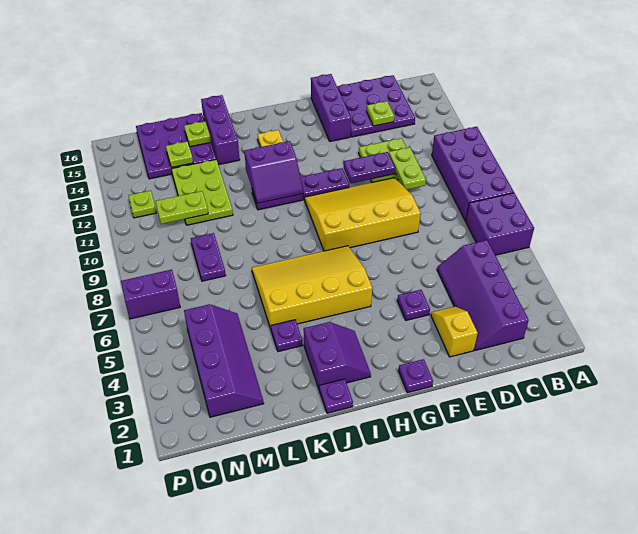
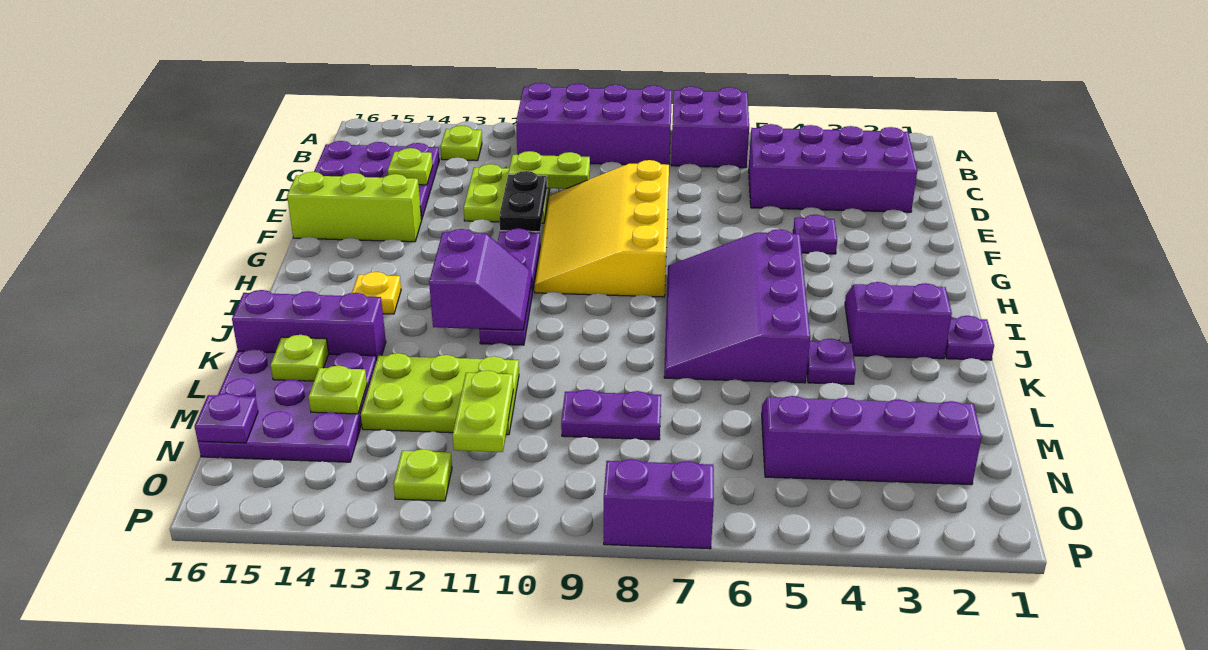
none -> lime 1x1 plate [441,126,482,161]
purple 2x4 slope [437,240,529,350] -> purple 2x4 brick [749,124,917,212]
yellow 1x2 slope [431,307,477,357] -> none
purple 1x2 plate [344,152,395,183] -> black 1x2 plate [499,171,547,231]
purple 1x3 brick [311,74,351,141] -> lime 1x3 brick [287,172,422,242]
purple 1x1 plate [398,359,433,393] -> purple 1x1 plate moved to [195,393,258,443]
yellow 3x4 slope [252,246,372,329] -> purple 3x4 slope [664,229,810,383]
purple 1x2 brick [121,270,180,319] -> purple 1x2 brick turned to [604,459,714,549]

